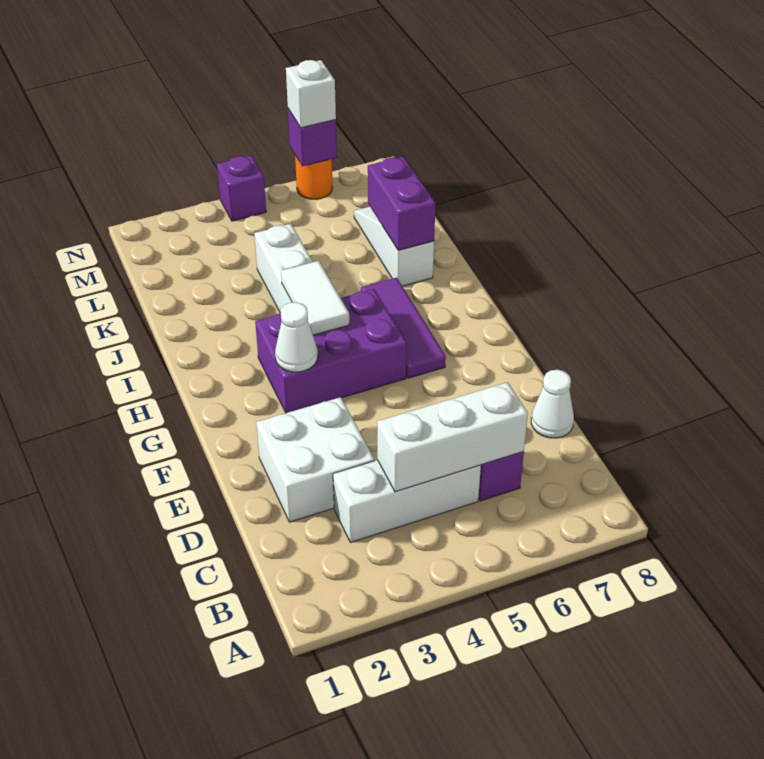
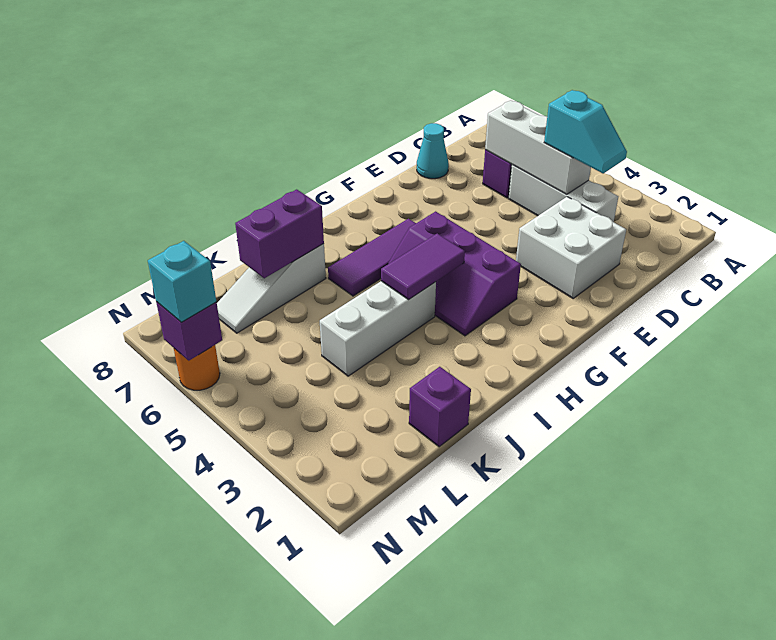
none -> cyan 1x2 slope [544,90,627,174]
white 1x1 cone [531,370,574,438] -> cyan 1x1 cone [417,123,449,179]
purple 2x3 brick [255,289,407,413] -> purple 2x3 slope [388,211,521,336]
white 1x1 cone [275,302,318,372] -> none
white 1x2 tile [281,261,349,335] -> purple 1x2 tile [381,234,465,299]
purple 1x1 brick [217,155,266,221] -> purple 1x1 brick moved to [409,367,471,447]
white 1x1 brick [286,60,336,128] -> cyan 1x1 brick [148,241,216,322]

